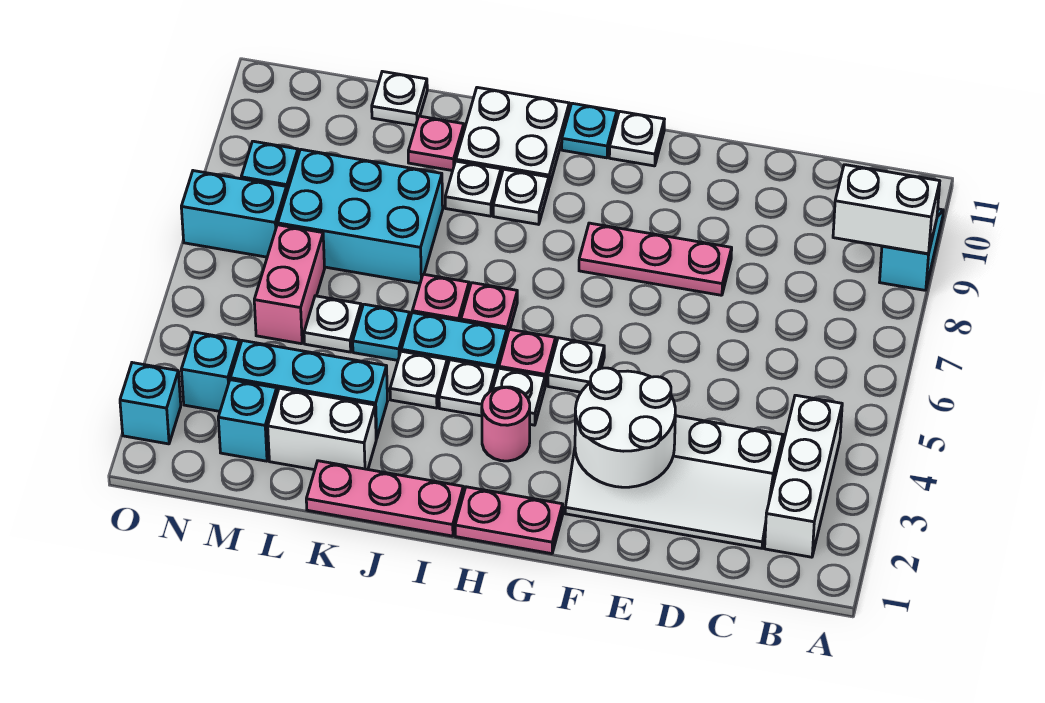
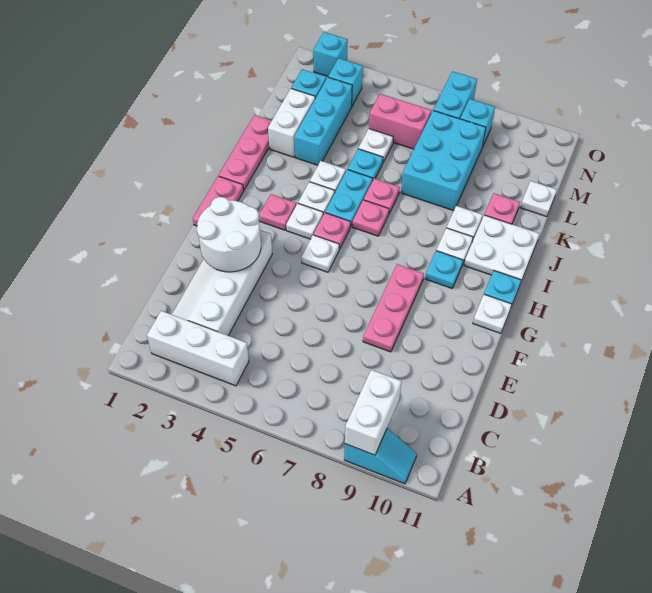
pink 1x1 round brick [482,387,530,461] -> pink 1x1 plate [259,194,296,230]
none -> cyan 1x1 plate [425,251,463,288]

